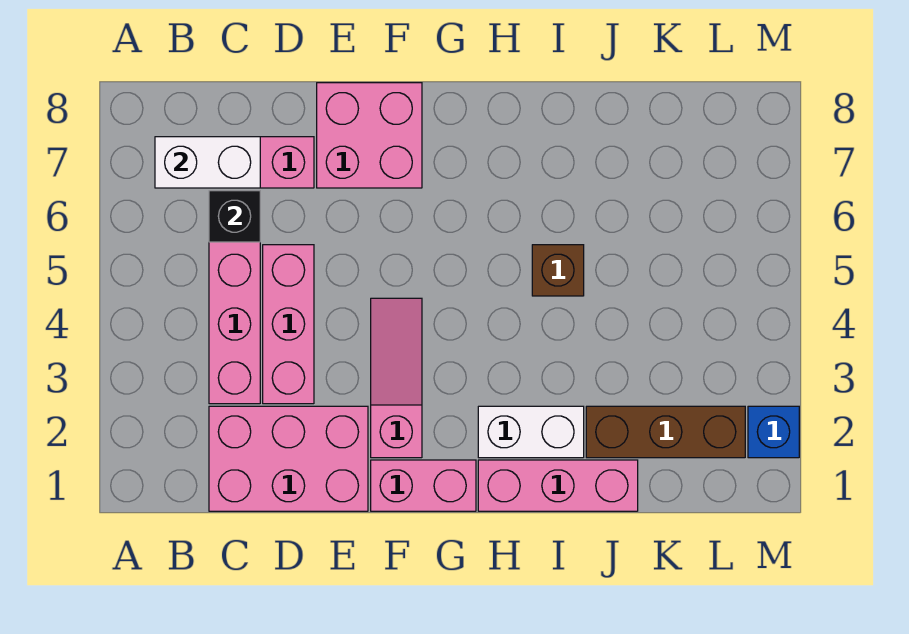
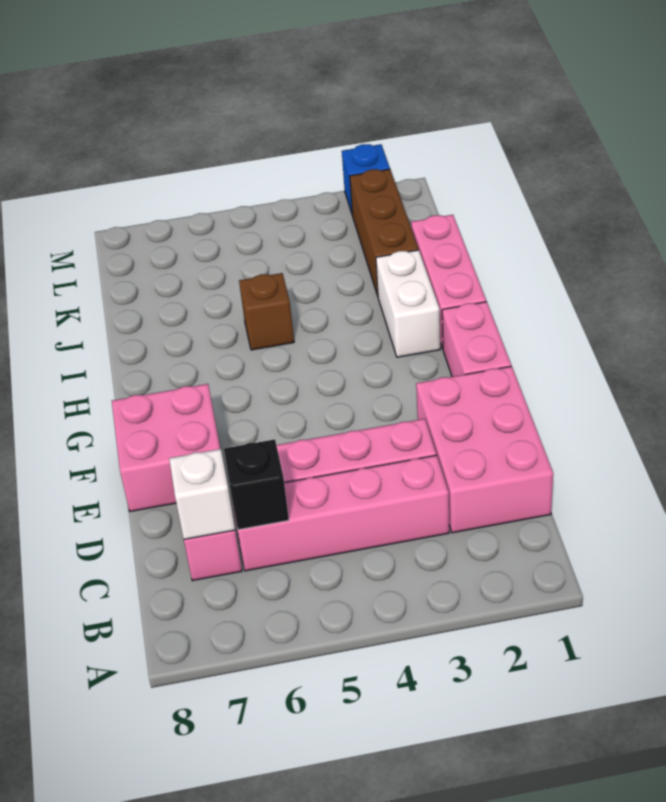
white 1x2 brick [155,137,260,188] -> white 1x1 brick [169,449,235,539]
pink 1x3 slope [371,298,422,458] -> none

